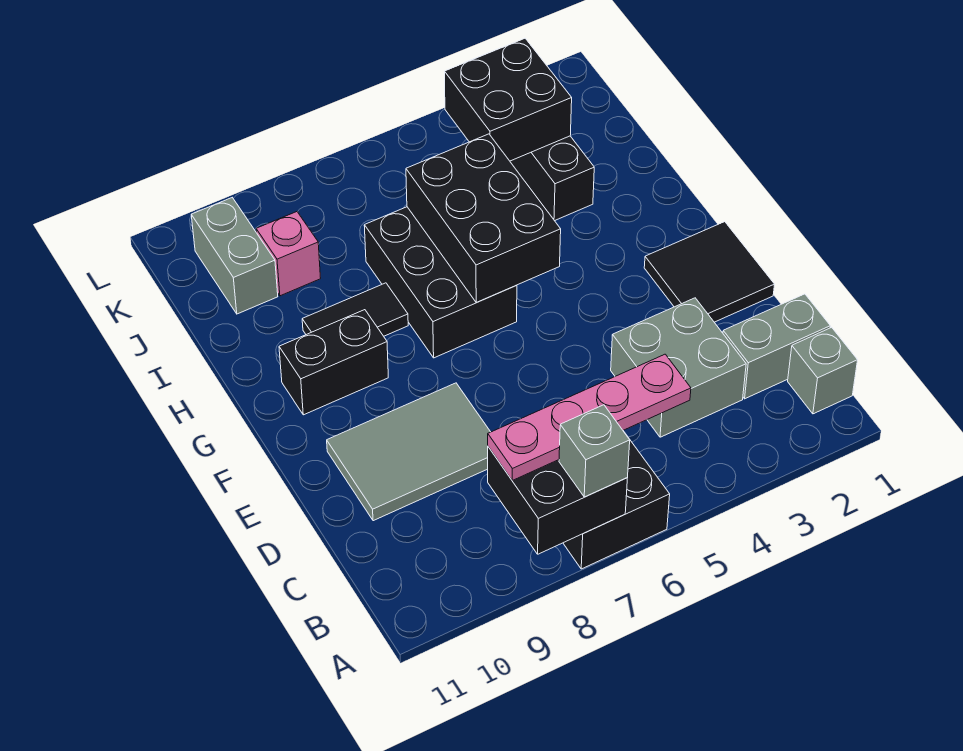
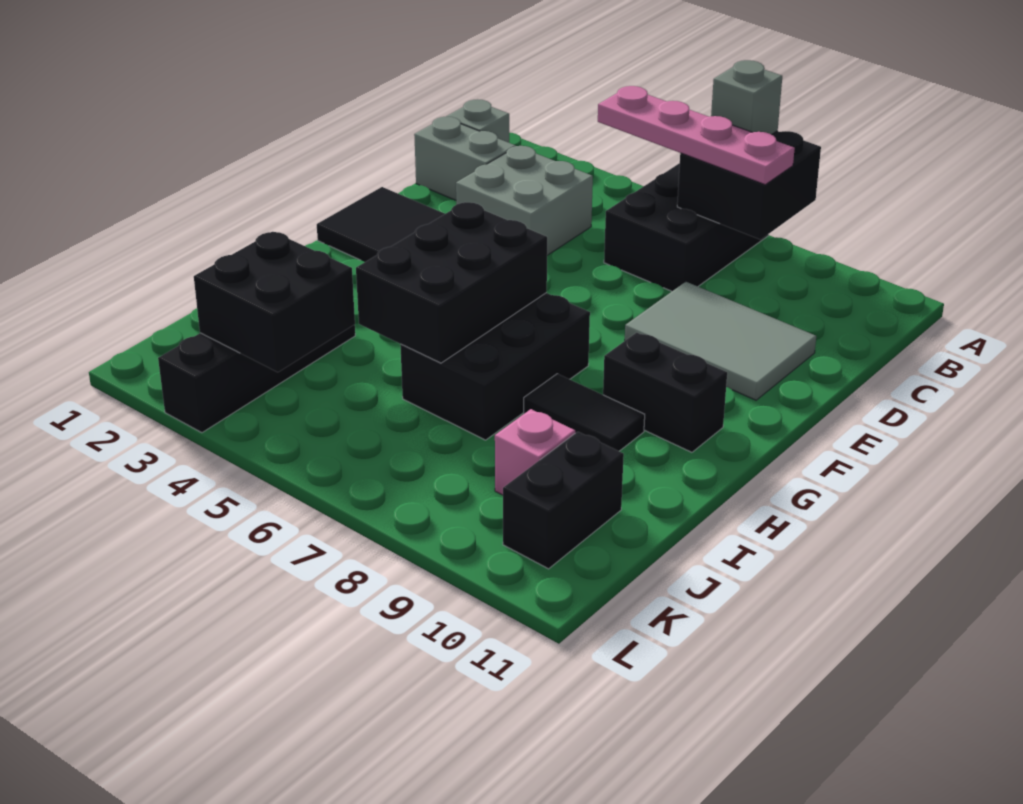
grey 1x2 brick [191,198,278,314] -> black 1x2 brick [503,432,624,569]

